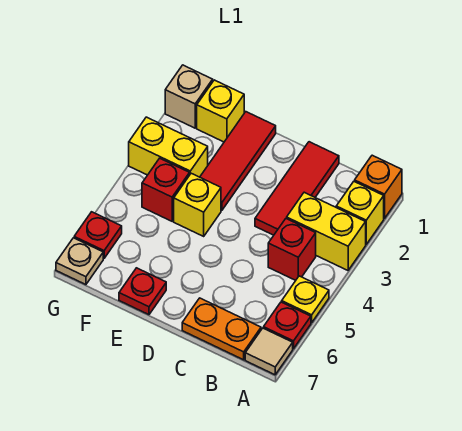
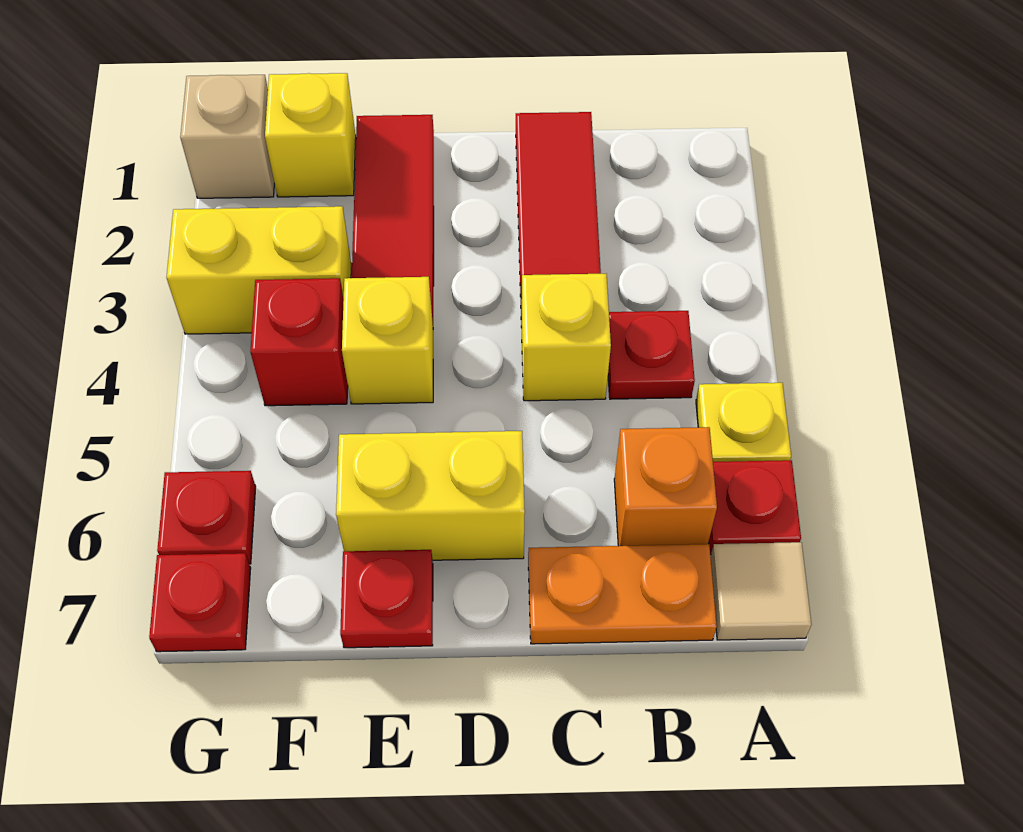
orange 1x1 brick [355,155,402,218] -> orange 1x1 brick moved to [614,427,717,546]
yellow 1x1 brick [336,181,384,244] -> yellow 1x1 brick moved to [522,274,611,401]
yellow 1x2 brick [287,192,366,270] -> yellow 1x2 brick moved to [336,431,525,560]
red 1x1 brick [268,219,316,280] -> red 1x1 plate [608,311,695,399]
tan 1x1 plate [56,238,103,285] -> red 1x1 plate [149,553,251,652]

